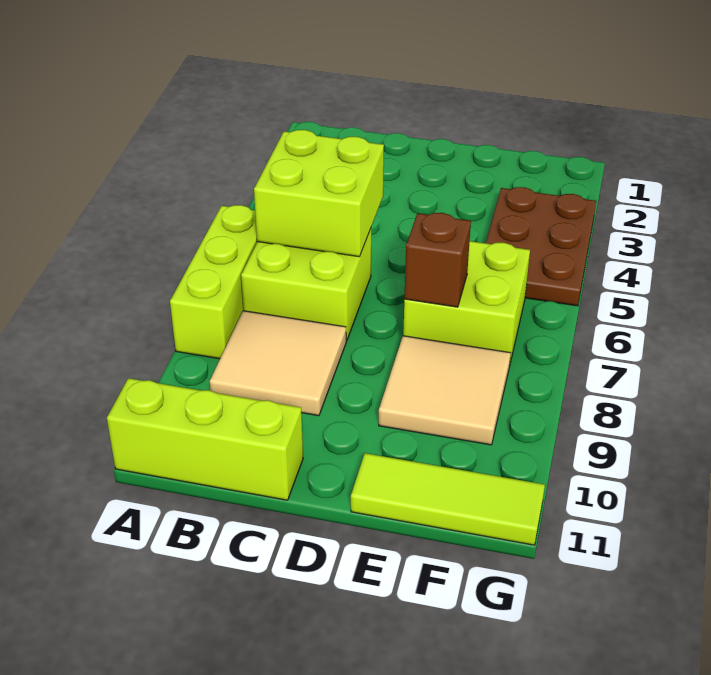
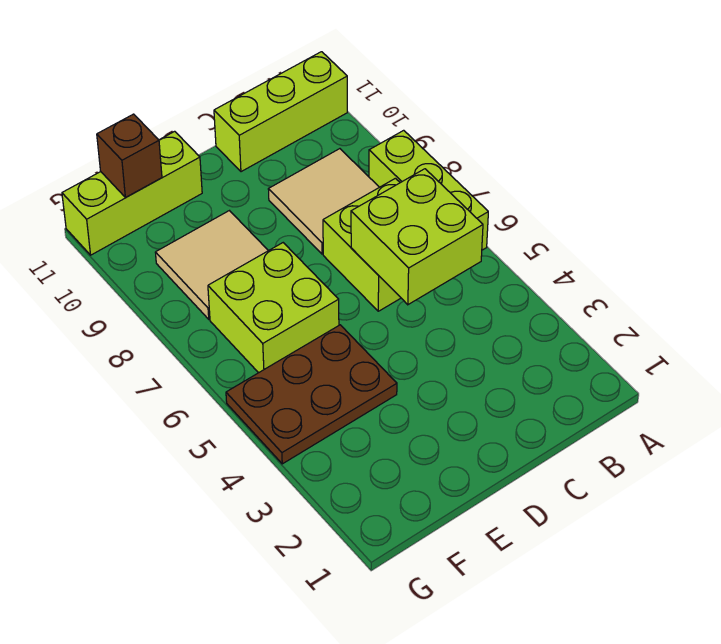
brown 1x1 brick [404,213,471,307] -> brown 1x1 brick moved to [97,114,162,197]
lime 1x3 tile [351,453,545,545] -> lime 1x3 brick [62,131,202,255]
brown 2x3 plate [486,187,596,306] -> brown 2x3 plate turned to [226,325,397,464]

